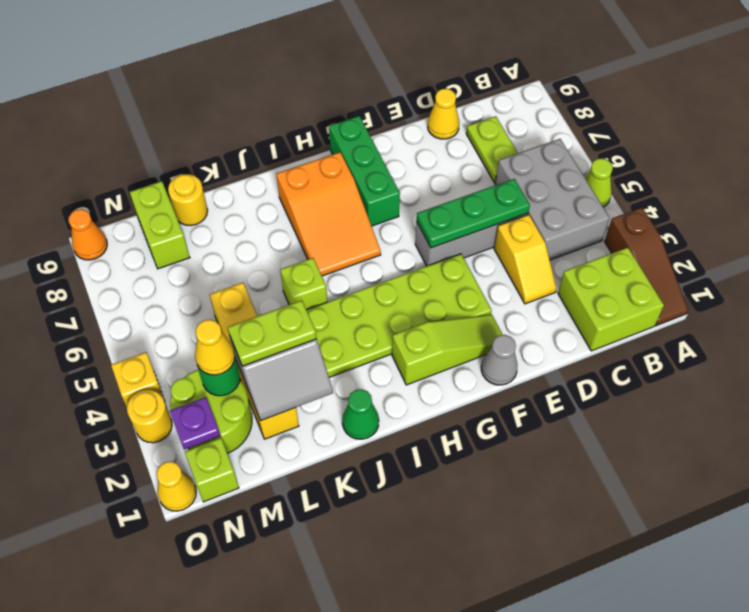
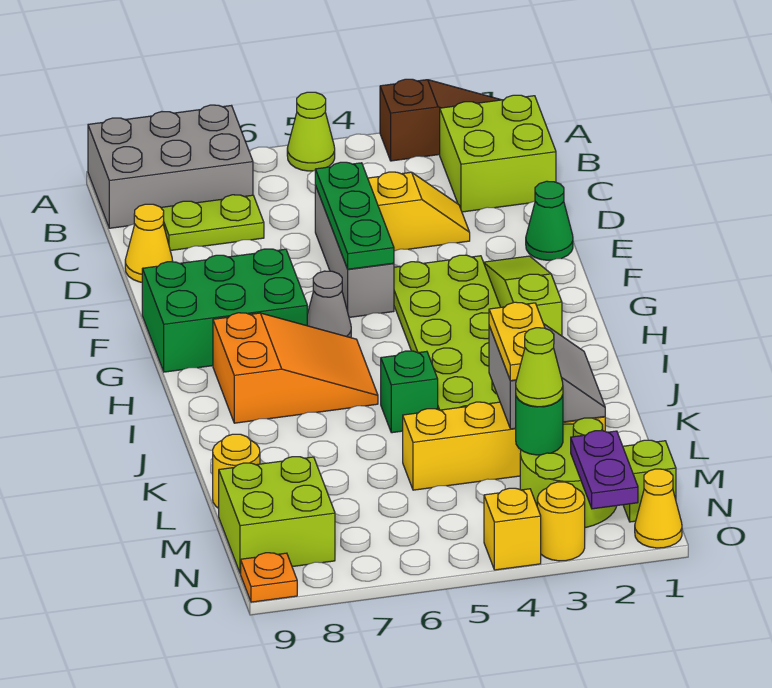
grey 2x3 brick [495,139,609,260] -> grey 2x3 brick moved to [88,105,253,228]
grey 1x1 cone [481,335,517,385] -> grey 1x1 cone moved to [307,271,351,338]
green 1x3 brick [329,116,400,226] -> green 2x3 brick [142,249,307,372]
green 1x1 cone [342,389,379,439] -> green 1x1 cone moved to [526,181,573,260]
lime 1x1 brick [280,258,327,310] -> green 1x1 brick [381,351,438,433]
lime 1x2 plate [228,300,317,366] -> yellow 1x2 plate [489,302,545,381]
yellow 1x1 cone [195,320,235,375] -> lime 1x1 cone [516,328,563,407]
lime 1x2 brick [130,181,190,269] -> lime 2x2 brick [219,457,335,573]
purple 1x1 plate [170,397,221,450] -> purple 1x2 plate [571,431,638,509]
orange 1x1 cone [69,209,107,260] -> orange 1x1 plate [241,553,297,602]

